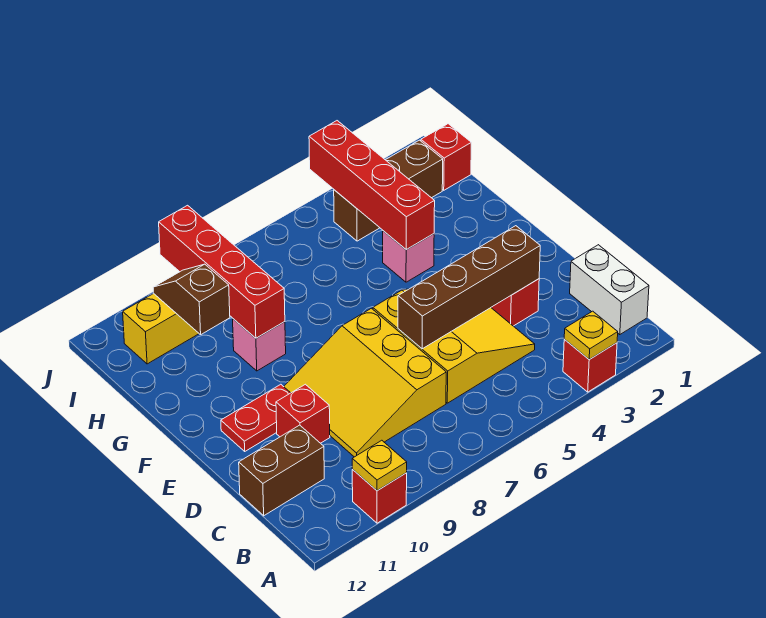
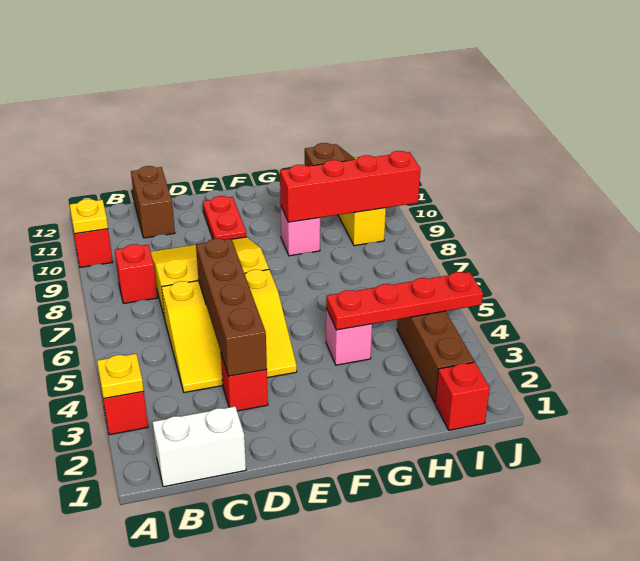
red 1x1 brick [276,384,330,443] -> red 1x1 brick moved to [115,244,157,304]
red 1x4 brick [309,121,435,250] -> red 1x4 plate [326,272,483,330]

